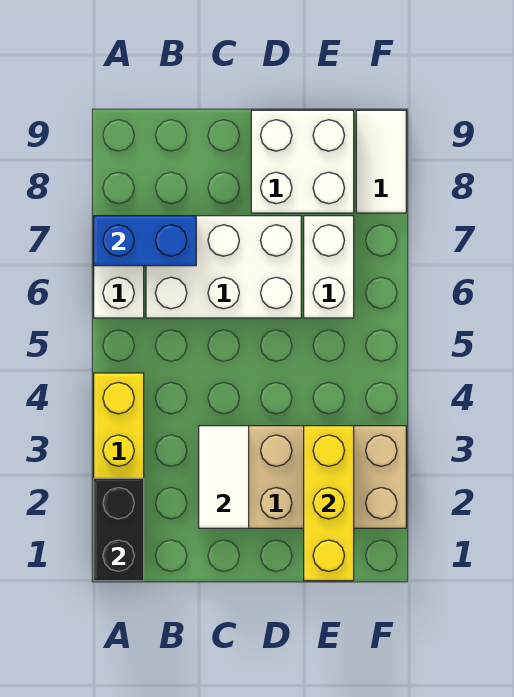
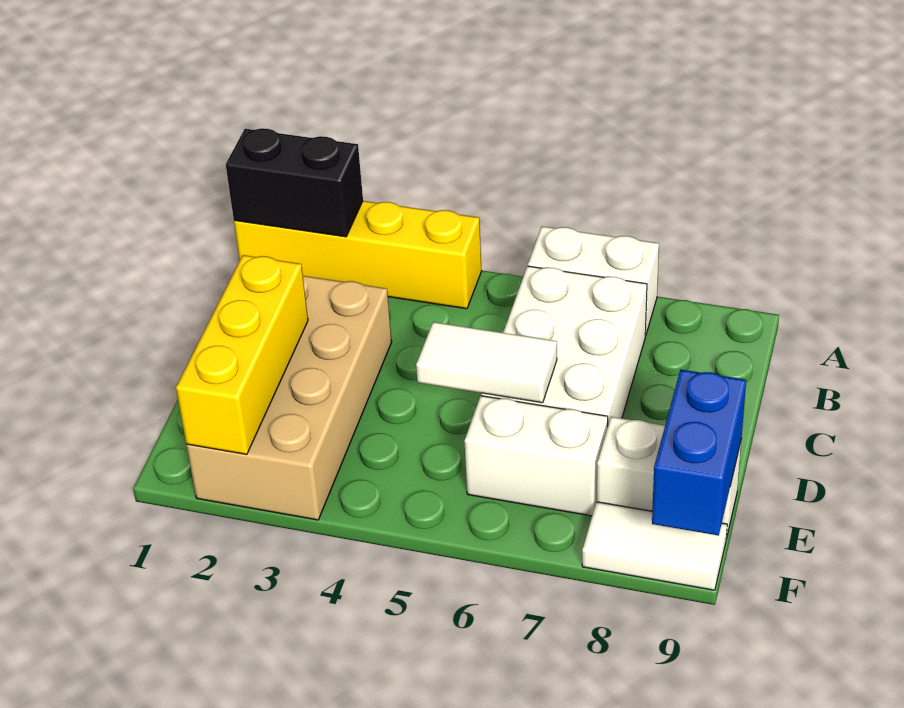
blue 1x2 brick [94,216,196,266] -> blue 1x2 brick moved to [652,370,746,536]
white 1x2 tile [199,426,249,528] -> white 1x2 tile moved to [416,322,557,403]
white 2x2 brick [251,110,354,213] -> white 1x2 brick [597,417,741,539]
yellow 1x3 brick [304,426,354,581] -> yellow 1x3 brick turned to [176,255,308,454]

